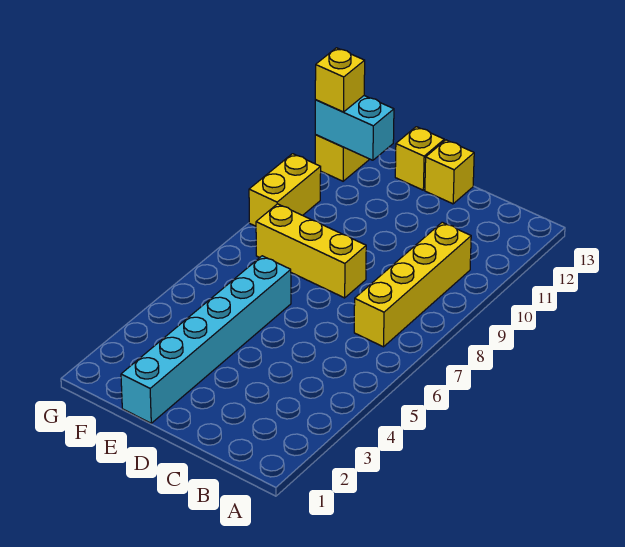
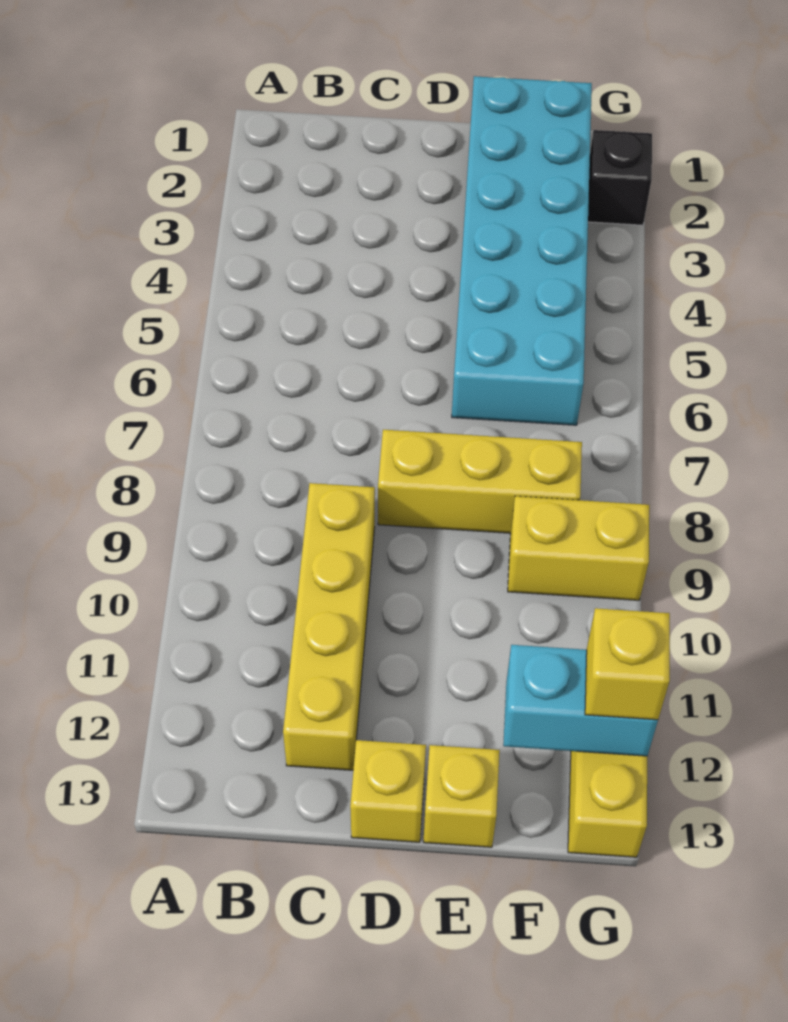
yellow 1x4 brick [354,222,471,347] -> yellow 1x4 brick moved to [283,483,375,770]
cyan 1x6 brick [121,256,291,423] -> cyan 2x6 brick [452,76,592,425]
none -> black 1x1 brick [588,130,652,225]
yellow 1x2 brick [249,154,321,226] -> yellow 1x2 brick turned to [508,496,649,600]

